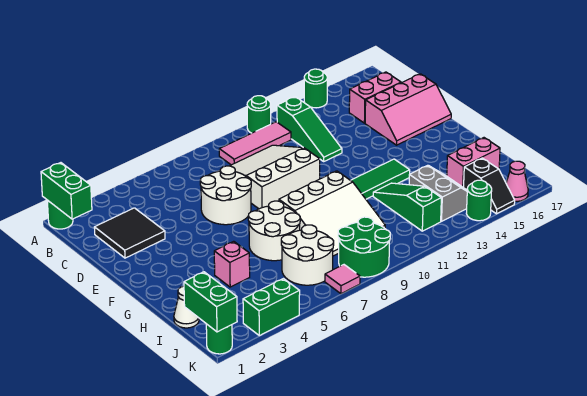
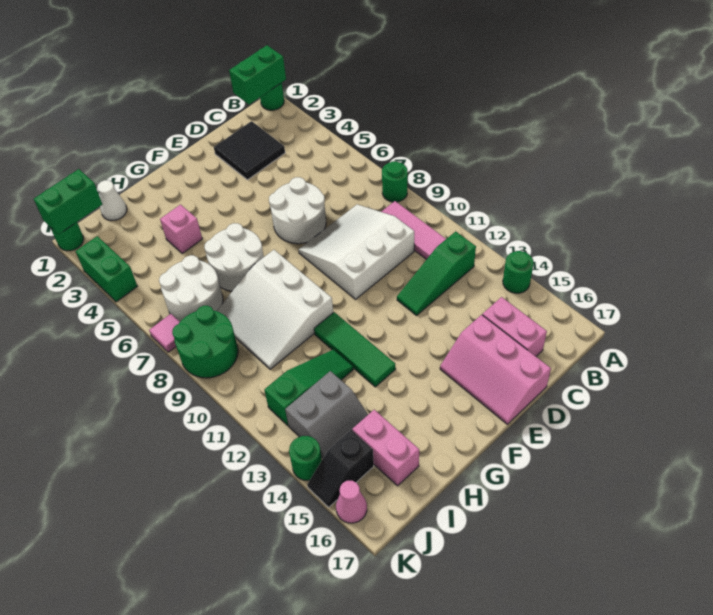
green 1x1 round brick [247,96,271,133] -> green 1x1 round brick moved to [382,161,408,202]
white 3x3 slope [230,145,320,209] -> white 3x3 slope turned to [299,204,414,299]

